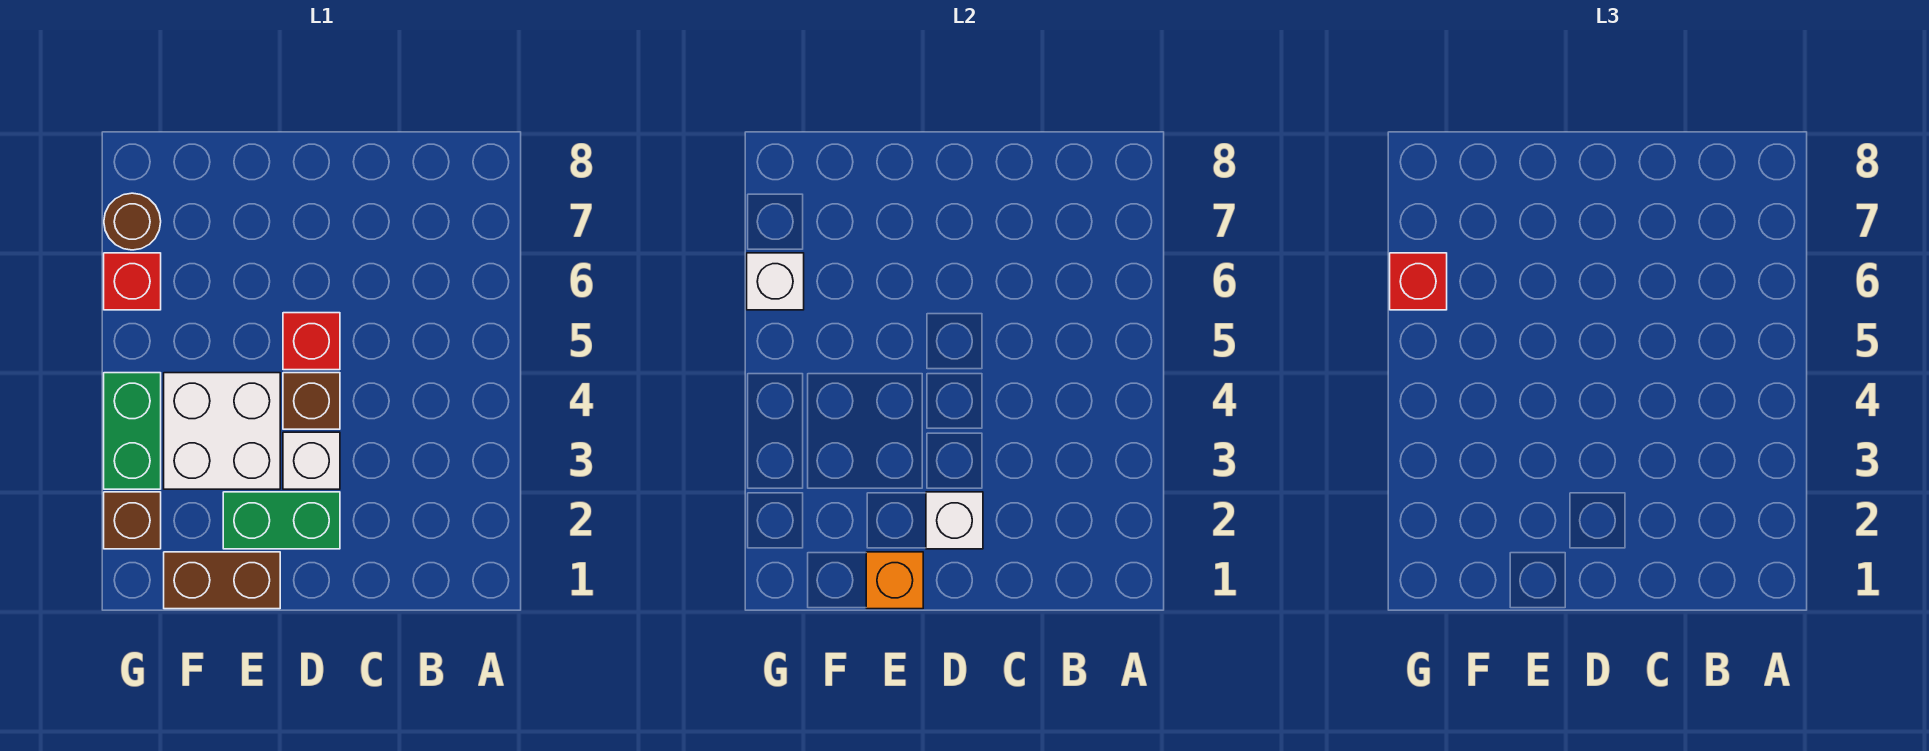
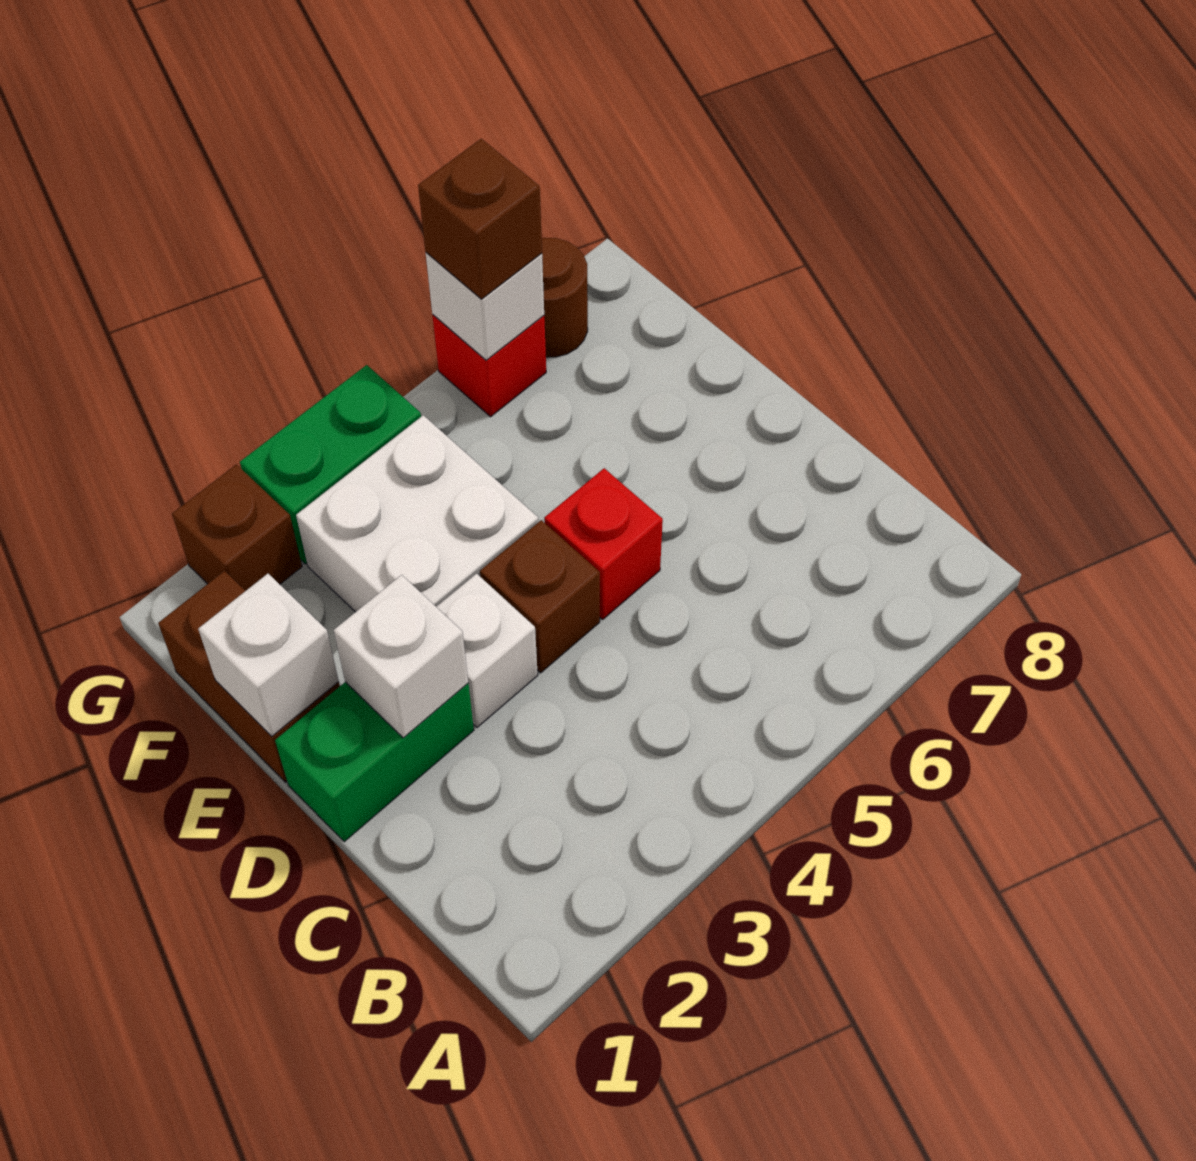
green 1x2 brick [223,492,340,549] -> green 1x2 brick turned to [275,682,474,842]
orange 1x1 brick [866,552,923,609] -> white 1x1 brick [198,574,339,736]
red 1x1 brick [1390,253,1447,310] -> brown 1x1 brick [418,139,542,299]

